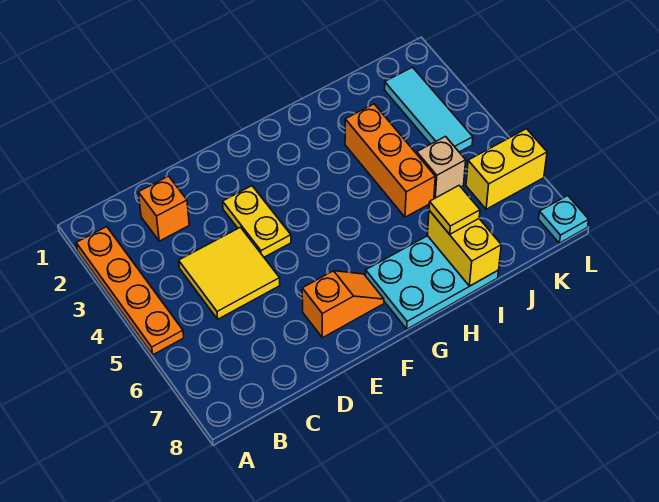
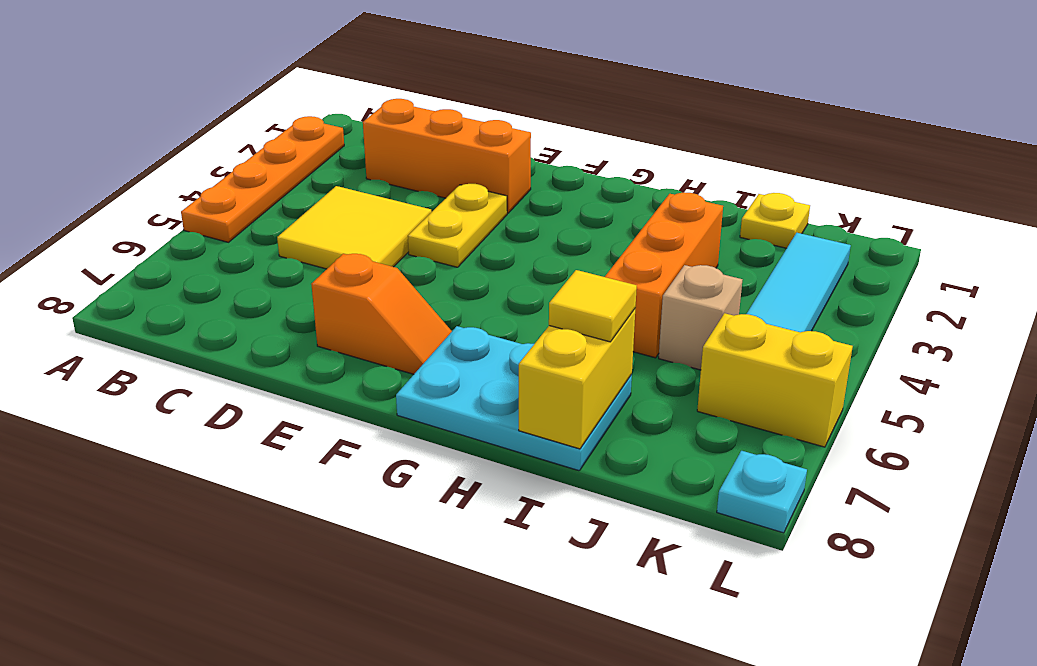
orange 1x1 brick [138,176,189,241] -> orange 1x3 brick [363,99,531,213]
none -> yellow 1x1 plate [740,193,810,248]

